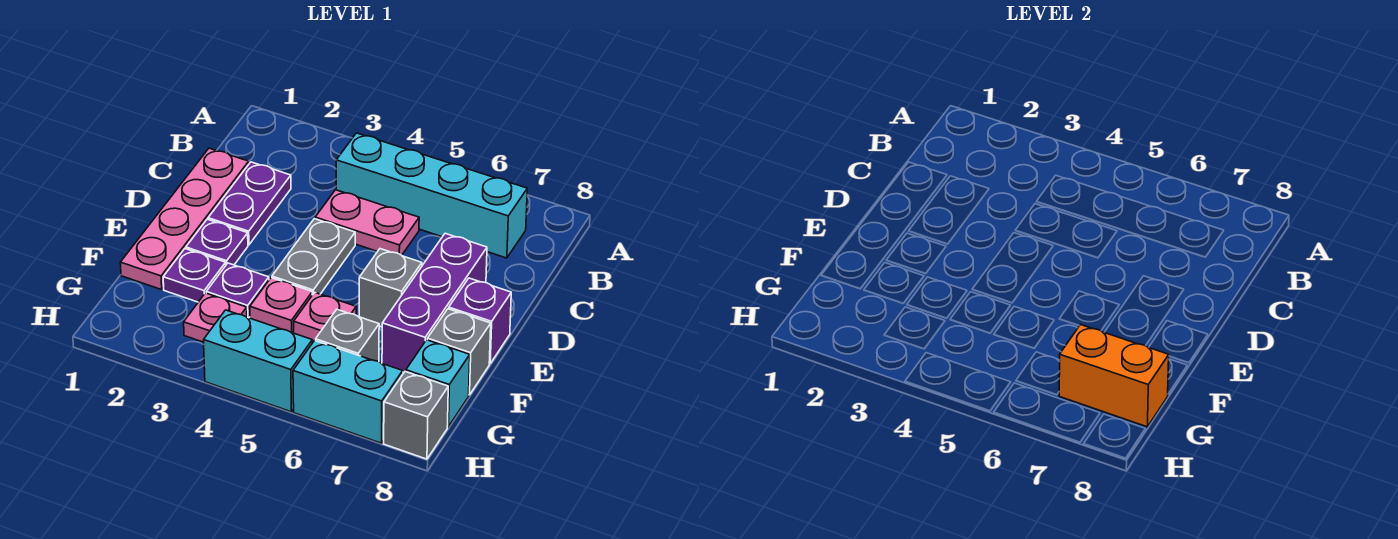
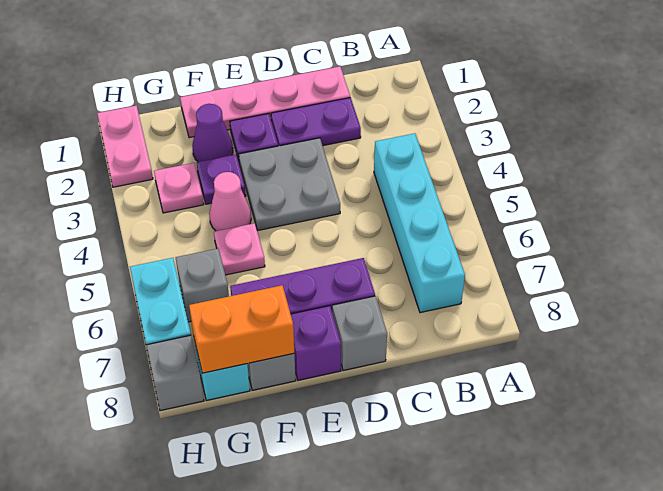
pink 1x2 plate [315,190,419,255] -> pink 1x2 plate moved to [97,105,153,187]
grey 1x2 plate [272,219,355,295] -> grey 2x2 plate [239,138,340,231]
grey 1x1 brick [359,249,422,327] -> grey 1x1 brick moved to [332,296,387,371]
purple 1x1 plate [163,249,226,302] -> purple 1x1 cone [192,104,233,162]
pink 1x1 plate [250,278,312,333] -> pink 1x1 cone [209,172,251,231]
orange 1x2 brick [1059,325,1169,427] -> orange 1x2 brick turned to [189,285,294,373]
cyan 1x2 brick [204,310,312,412] -> none

